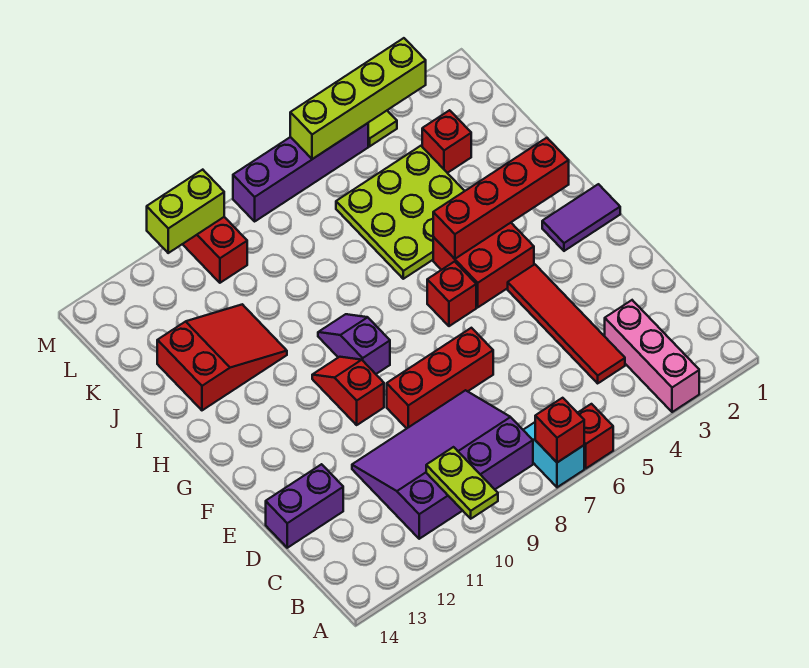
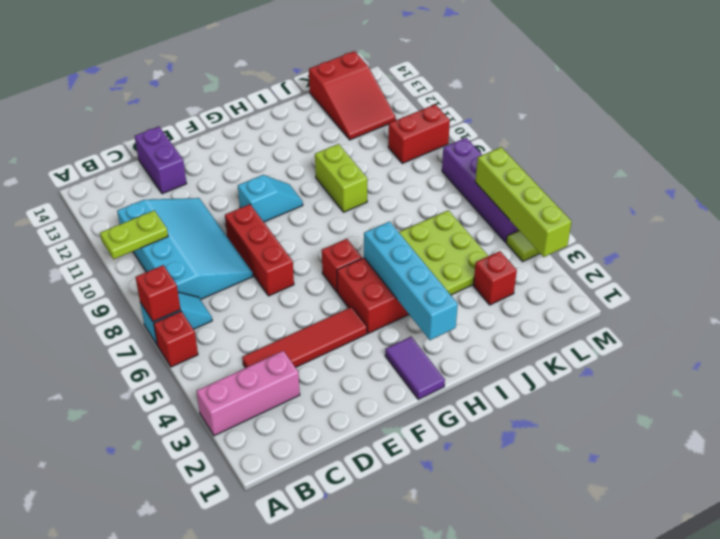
purple 3x4 slope [352,390,533,539] -> cyan 3x4 slope [117,198,253,300]
red 1x2 slope [312,357,384,425] -> cyan 1x2 slope [238,175,303,222]
purple 1x2 slope [318,314,390,374] -> none
red 1x4 brick [433,138,569,259] -> cyan 1x4 brick [364,222,458,340]
red 2x3 slope [157,304,287,410] -> red 2x3 slope moved to [309,51,396,140]
lime 1x2 brick [147,170,224,253] -> lime 1x2 brick moved to [315,144,367,212]

